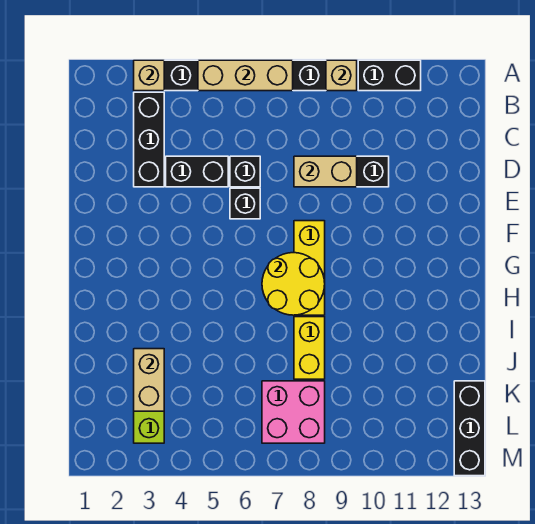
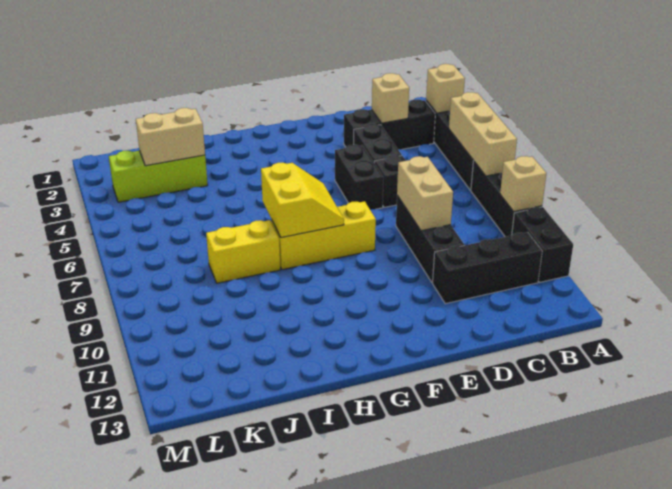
none -> tan 1x1 brick [372,73,409,123]
black 1x1 brick [230,188,260,219] -> black 1x2 brick [335,145,384,210]
yellow 2x2 round brick [262,253,325,315] -> yellow 2x2 slope [261,163,344,238]
pink 2x2 brick [262,381,325,443] -> none
black 1x3 brick [454,381,485,476] -> black 1x3 brick moved to [433,232,542,304]

